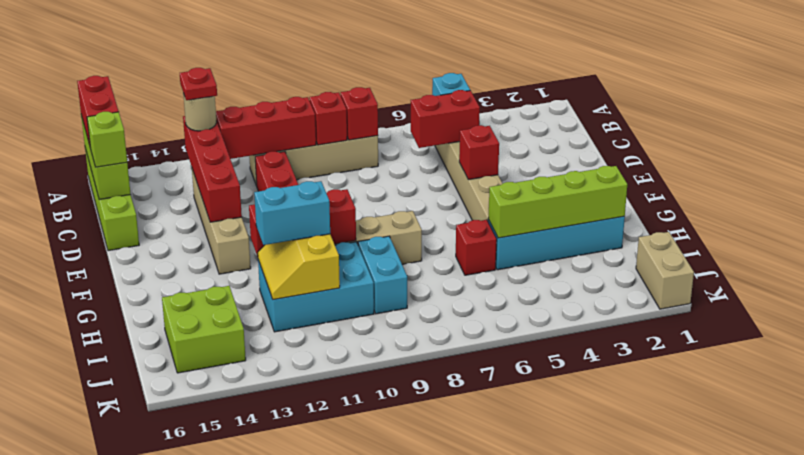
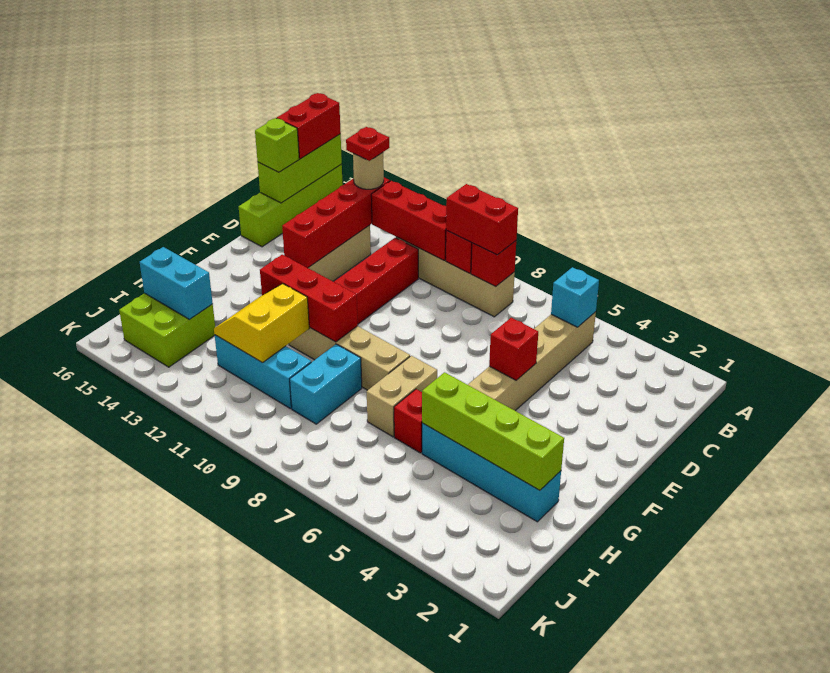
red 1x2 brick [411,90,480,148] -> red 1x2 brick moved to [446,184,518,255]
cyan 2x3 brick [258,242,374,332] -> cyan 1x3 brick [215,335,311,409]
cyan 1x2 brick [254,181,330,245] -> cyan 1x2 brick moved to [140,247,213,319]
tan 1x2 brick [636,232,694,309] -> tan 1x2 brick moved to [367,356,437,437]

